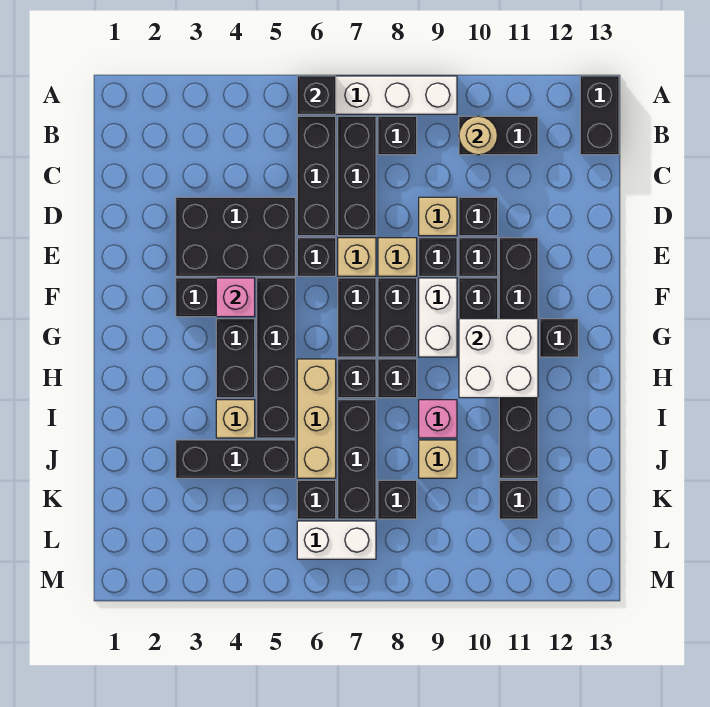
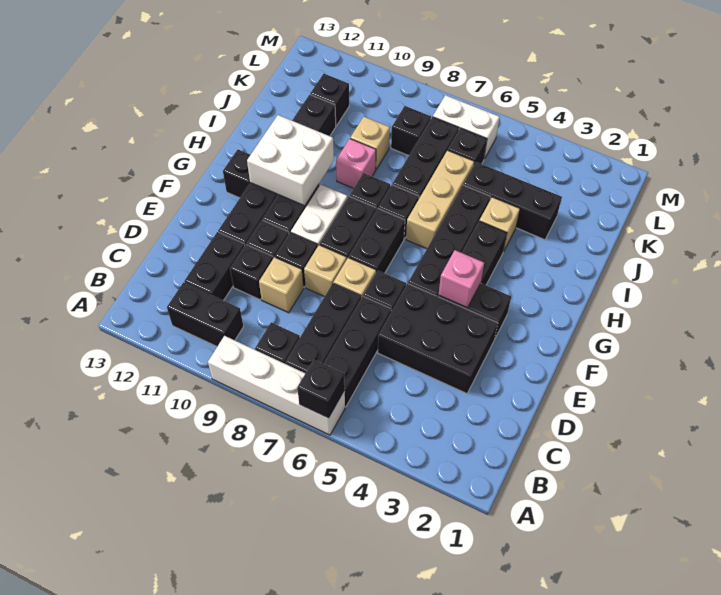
black 1x2 brick [580,76,619,155] -> black 1x2 brick moved to [184,232,245,301]
tan 1x1 round brick [459,116,497,155] -> none

